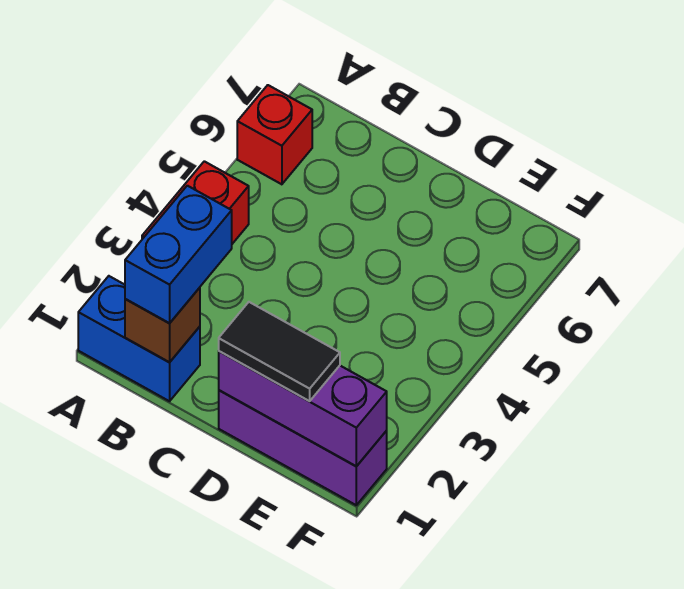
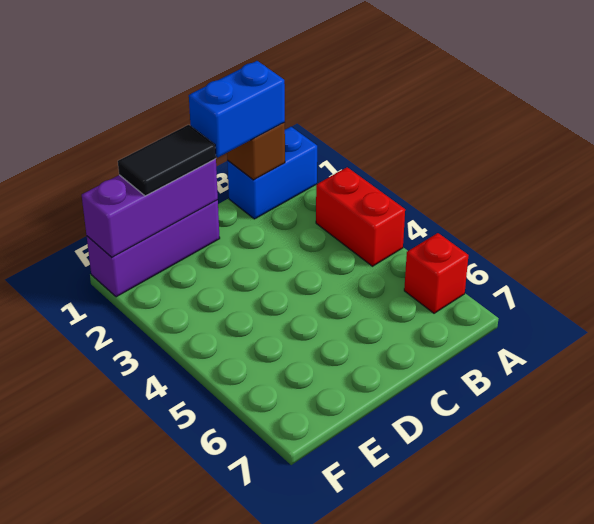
blue 1x2 brick [125,186,232,323] -> blue 1x2 brick turned to [189,61,285,157]

